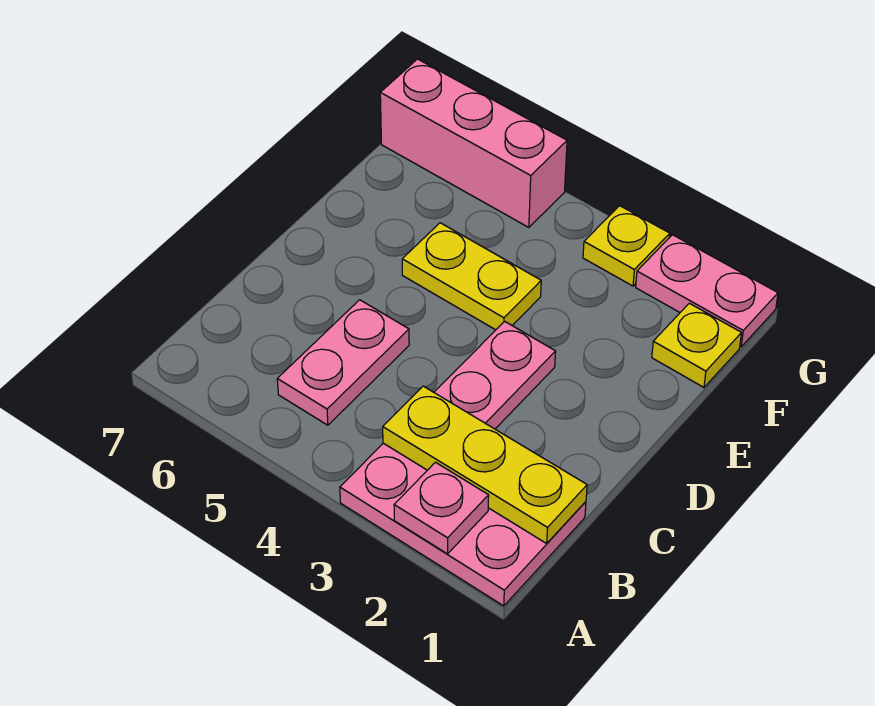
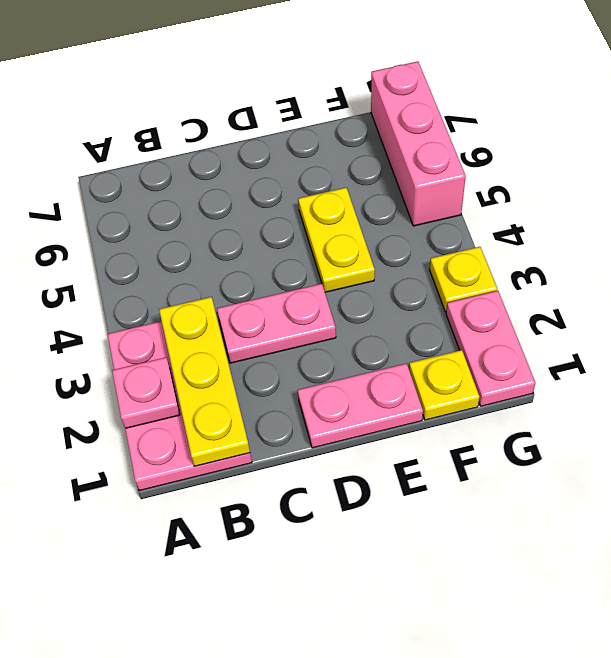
pink 1x2 plate [277,300,409,425] -> pink 1x2 plate moved to [298,363,423,448]

